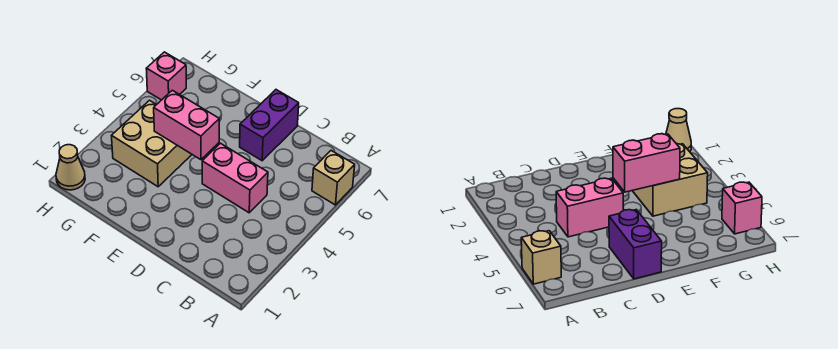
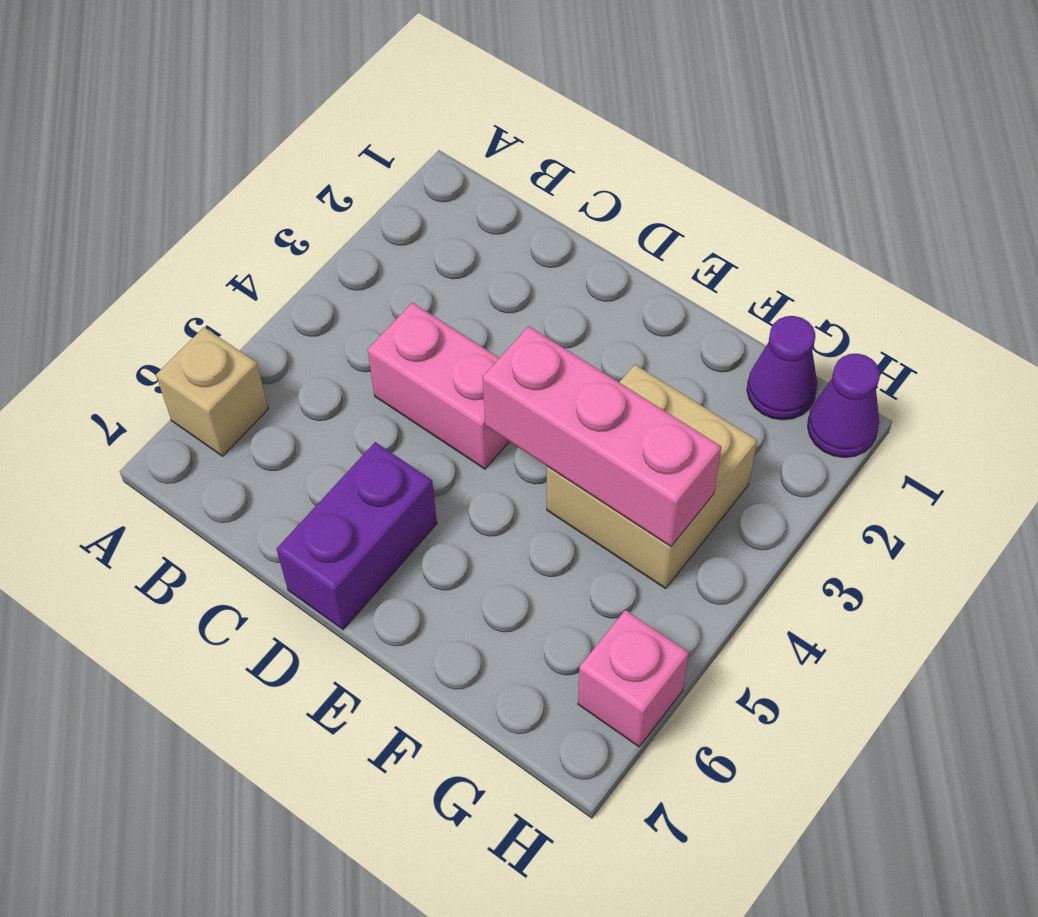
pink 1x2 brick [154,90,219,160] -> pink 1x3 brick [483,326,721,546]
none -> purple 1x1 cone [747,316,817,420]
tan 1x1 cone [56,145,85,190] -> purple 1x1 cone [808,354,880,457]

